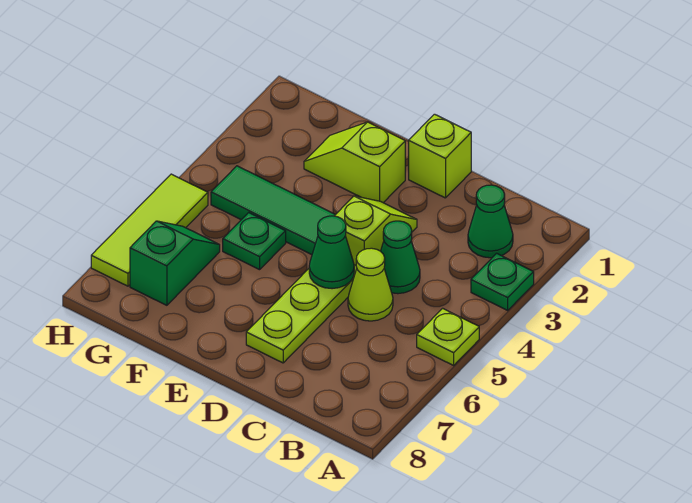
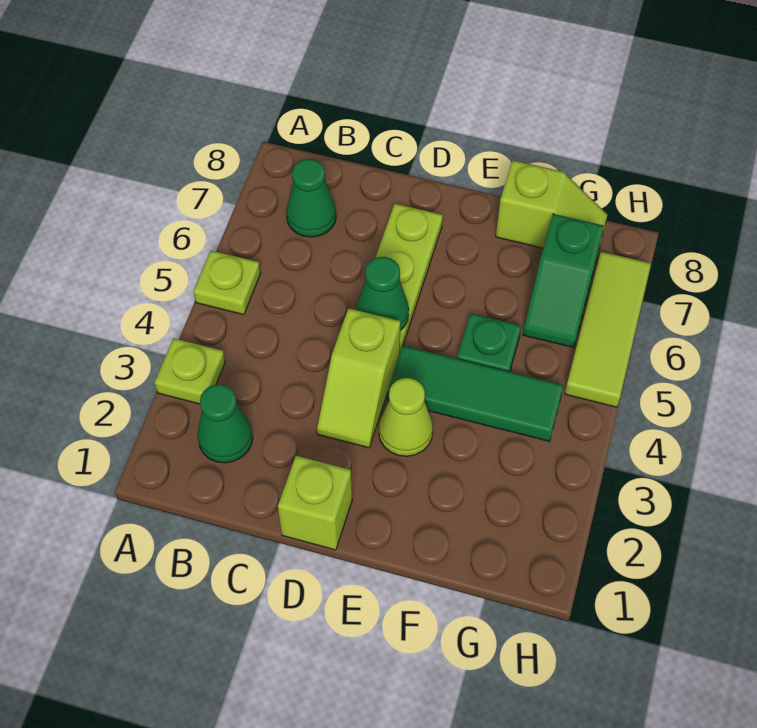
green 1x1 plate [471,253,534,310] -> lime 1x1 plate [155,338,225,404]
green 1x1 cone [381,221,420,294] -> green 1x1 cone moved to [286,159,336,237]
lime 1x1 cone [348,248,393,321] -> lime 1x1 cone moved to [379,378,433,456]
lime 1x2 slope [304,122,405,203] -> lime 1x2 slope moved to [496,160,608,248]

